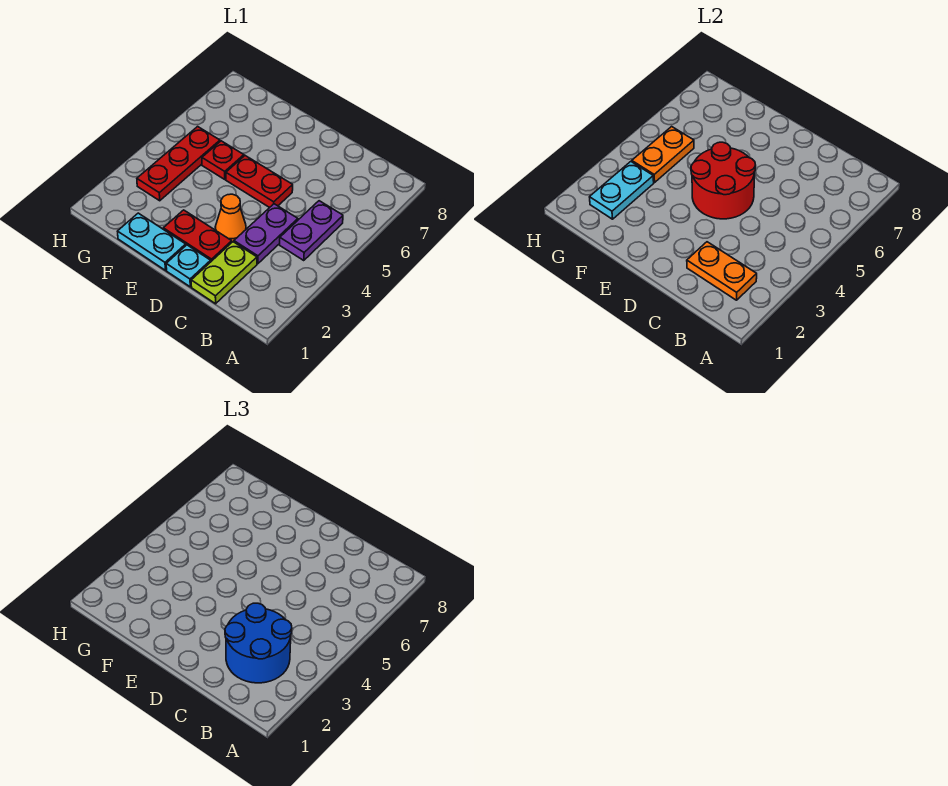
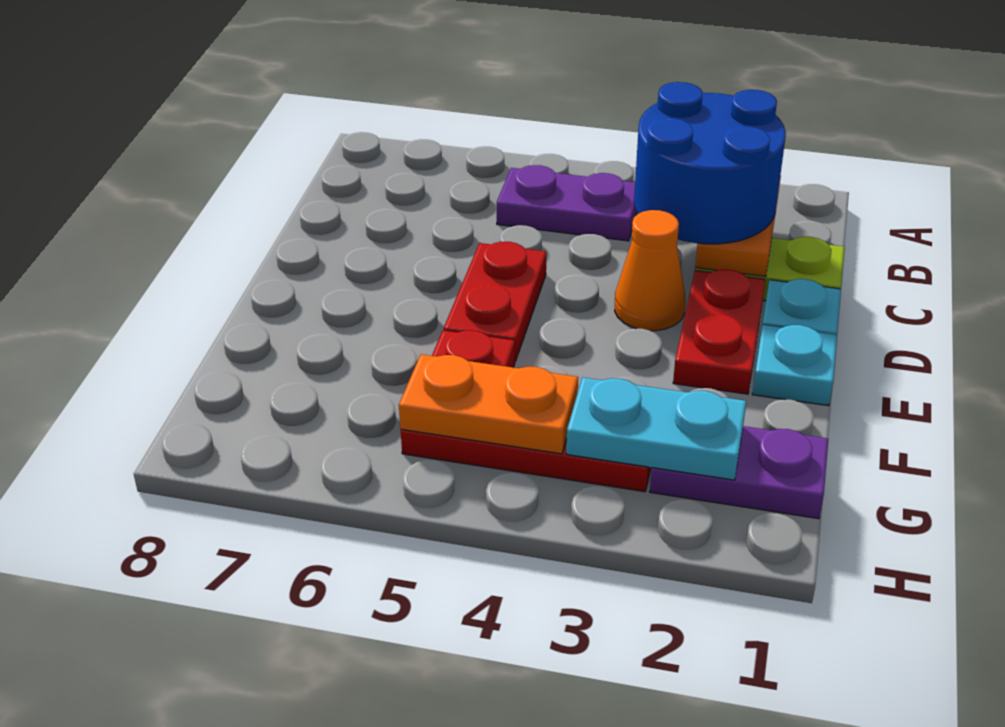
purple 1x2 plate [234,204,298,264] -> purple 1x2 plate moved to [650,426,828,519]
red 2x2 round brick [691,142,756,219] -> none
cyan 1x2 plate [117,213,186,270] -> cyan 1x1 plate [752,325,837,406]

